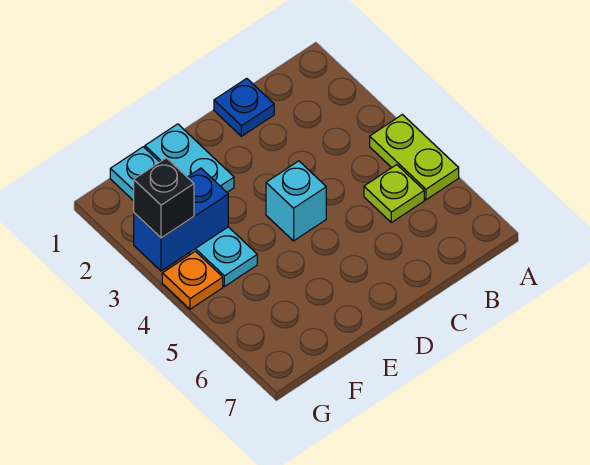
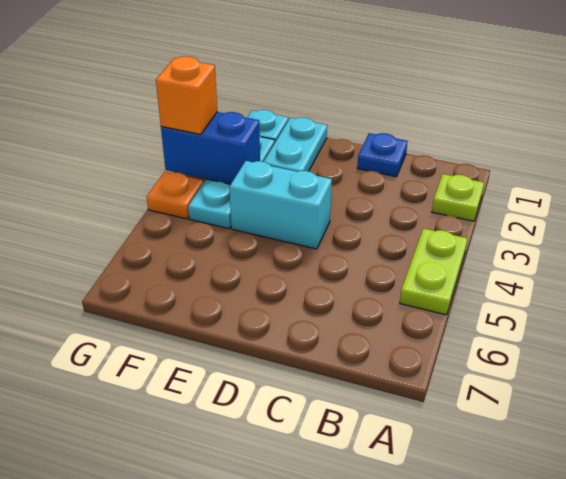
lime 1x1 plate [364,165,424,223] -> lime 1x1 plate moved to [432,174,484,221]
cyan 1x1 brick [266,161,326,241] -> cyan 1x2 brick [229,161,332,249]
black 1x1 brick [134,158,194,238] -> orange 1x1 brick [156,56,217,135]

